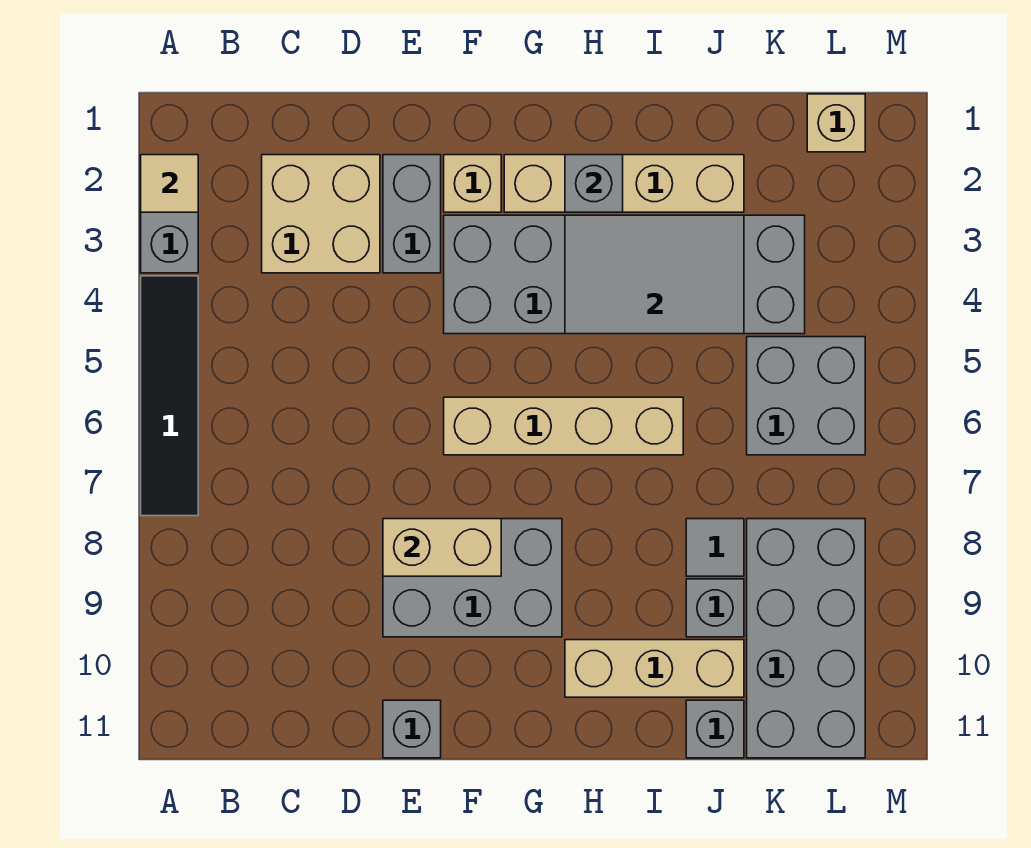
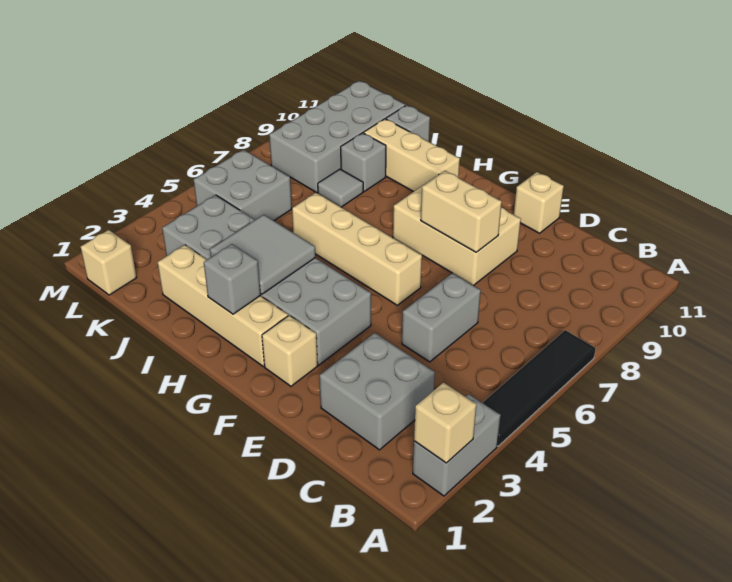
tan 1x1 tile [141,155,198,212] -> tan 1x1 brick [414,383,477,463]
tan 2x2 brick [262,155,380,273] -> grey 2x2 brick [320,333,435,450]
grey 1x2 brick [383,155,441,273] -> grey 1x2 brick moved to [402,273,481,362]
grey 2x3 brick [383,519,562,637] -> tan 2x3 brick [393,174,521,285]
grey 1x1 brick [383,700,441,758] -> tan 1x1 brick [514,172,564,233]
grey 2x3 tile [565,215,744,334] -> grey 2x2 tile [210,215,316,294]

